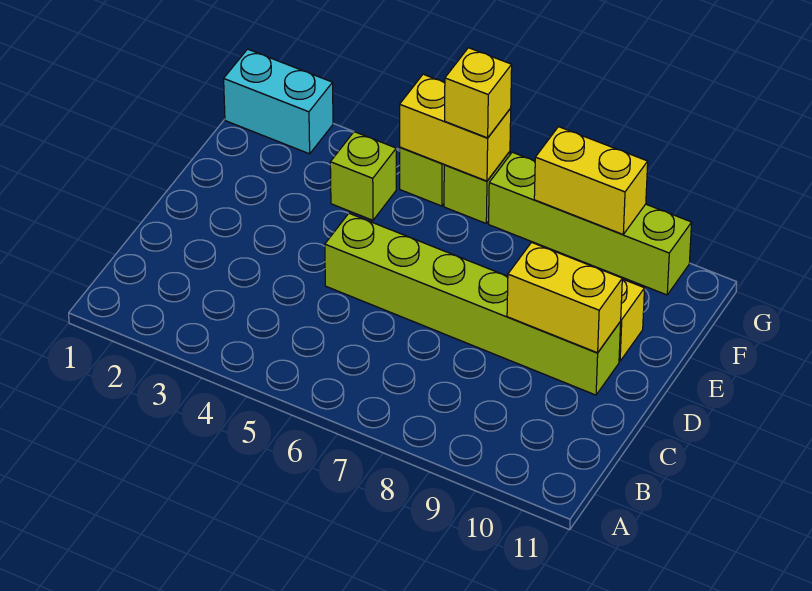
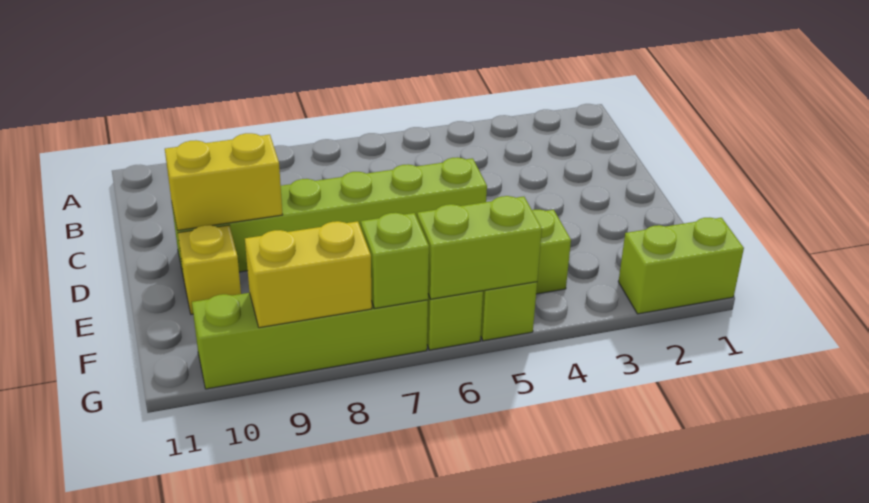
cyan 1x2 brick [224,49,333,154] -> lime 1x2 brick [618,218,744,314]
yellow 1x2 brick [400,74,511,181] -> lime 1x2 brick [417,196,542,299]
yellow 1x1 brick [445,48,512,138] -> none
none -> lime 1x1 brick [361,213,429,309]

